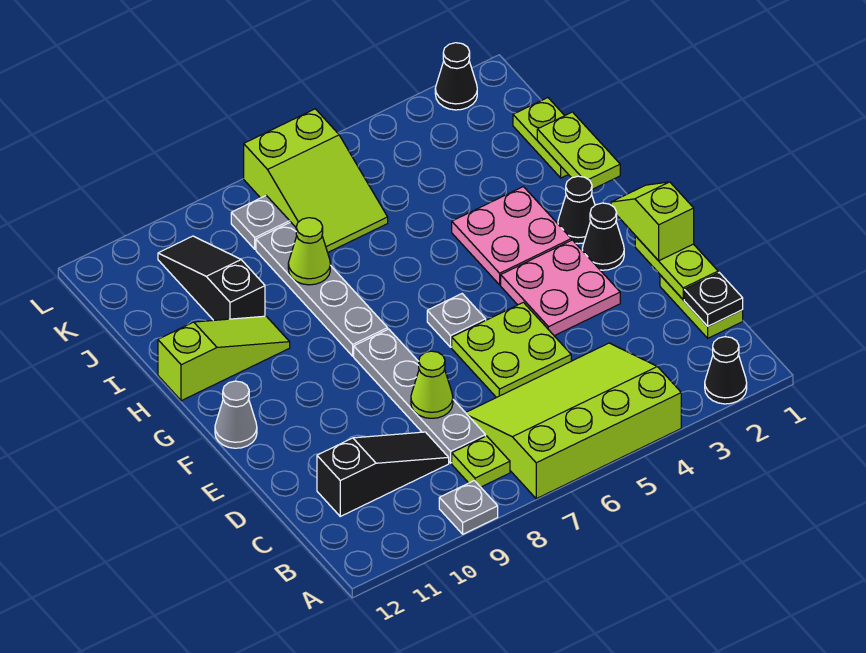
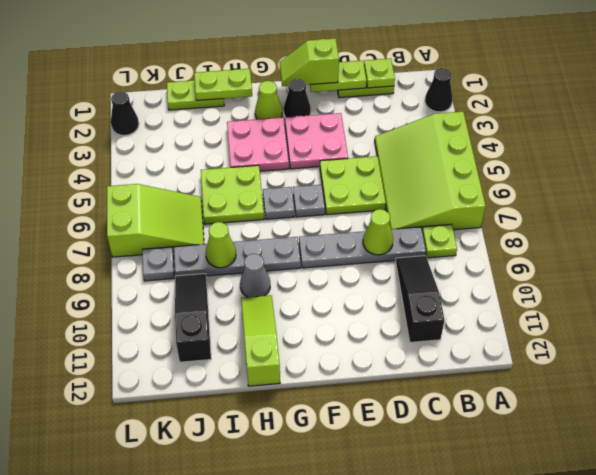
grey 1x1 plate [439,481,498,534] -> grey 1x1 plate moved to [263,187,294,219]
black 1x1 plate [684,273,743,326] -> lime 1x1 plate [364,59,395,88]
grey 1x1 cone [215,381,257,448] -> grey 1x1 cone moved to [240,254,270,297]
black 1x1 cone [558,176,595,244] -> lime 1x1 cone [255,81,282,119]
none -> lime 2x2 plate [201,165,264,224]
black 1x3 slope [158,236,265,320] -> black 1x3 slope turned to [175,274,211,362]

